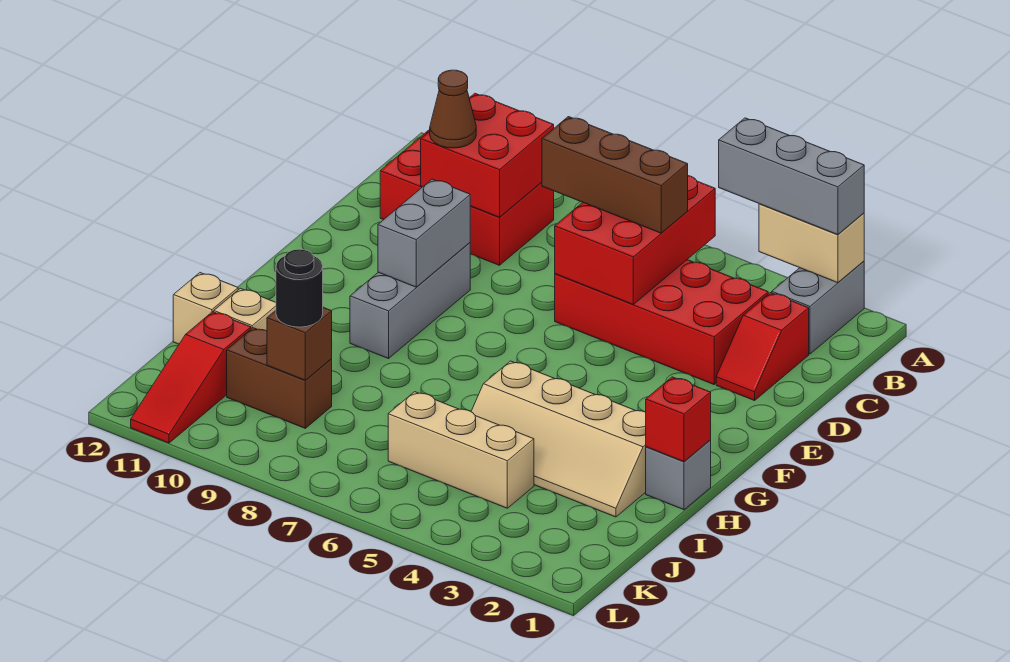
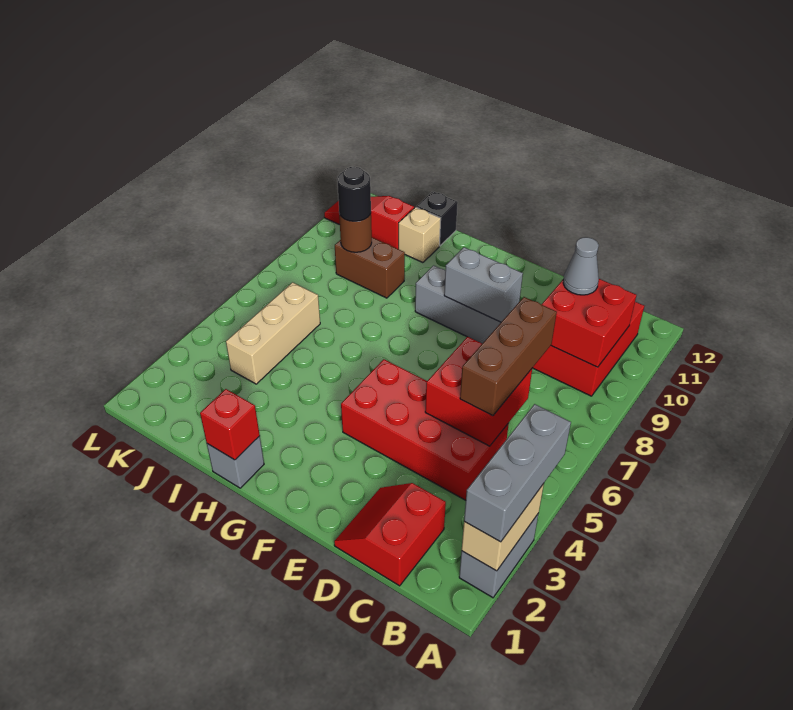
grey 1x2 brick [772,261,864,354] -> grey 1x2 brick turned to [459,513,539,598]
red 2x3 brick [555,176,715,304] -> red 2x2 brick [425,337,532,446]
red 1x2 slope [716,293,809,401] -> red 2x2 slope [334,483,446,586]
red 2x4 brick [555,260,768,384] -> red 2x4 brick turned to [341,359,509,500]
brown 1x1 cone [430,70,476,148] -> grey 1x1 cone [563,237,599,295]
tan 2x4 slope [471,361,646,517] -> none
tan 1x1 brick [173,273,238,344] -> black 1x1 brick [416,192,458,246]
brown 1x2 brick [227,328,332,428] -> brown 1x2 brick turned to [335,238,405,298]
brown 1x1 brick [267,307,332,380] -> brown 1x1 round brick [339,213,372,252]

